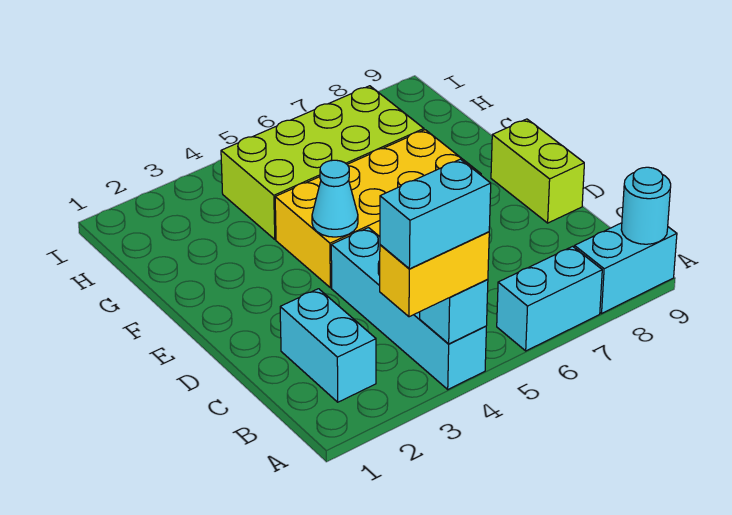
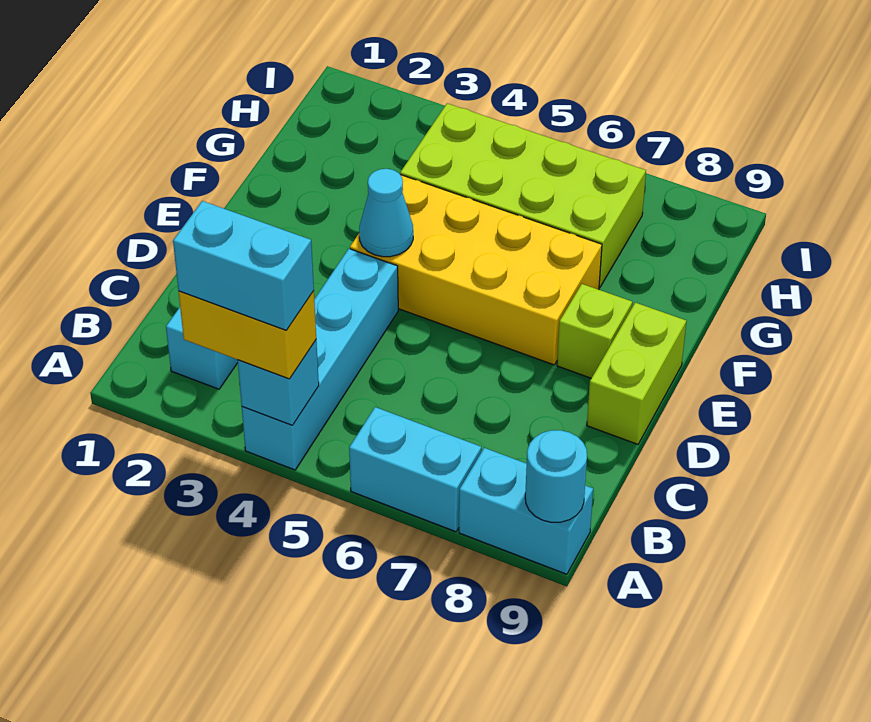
none -> lime 1x1 brick [557,284,632,378]

